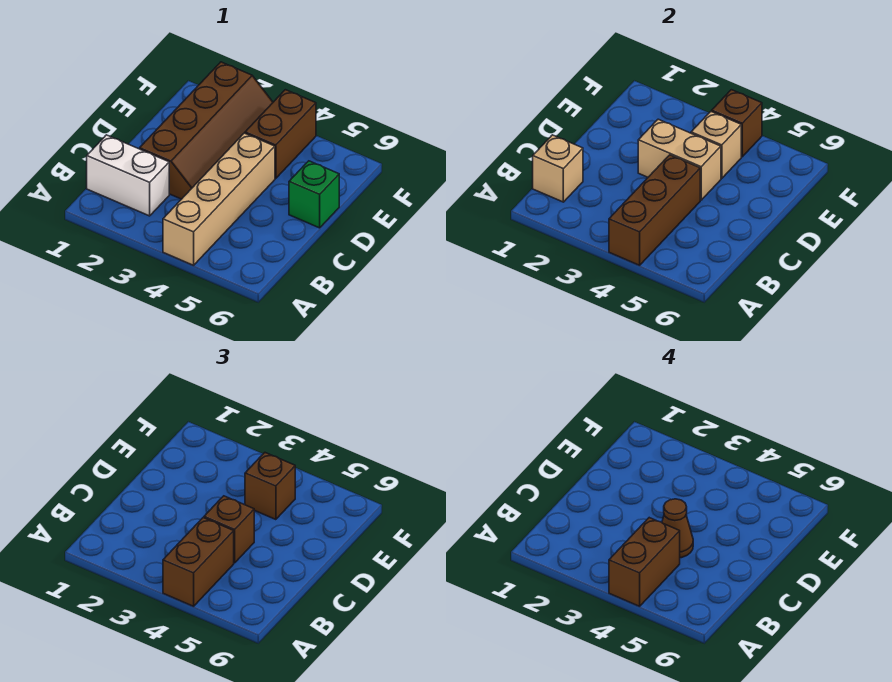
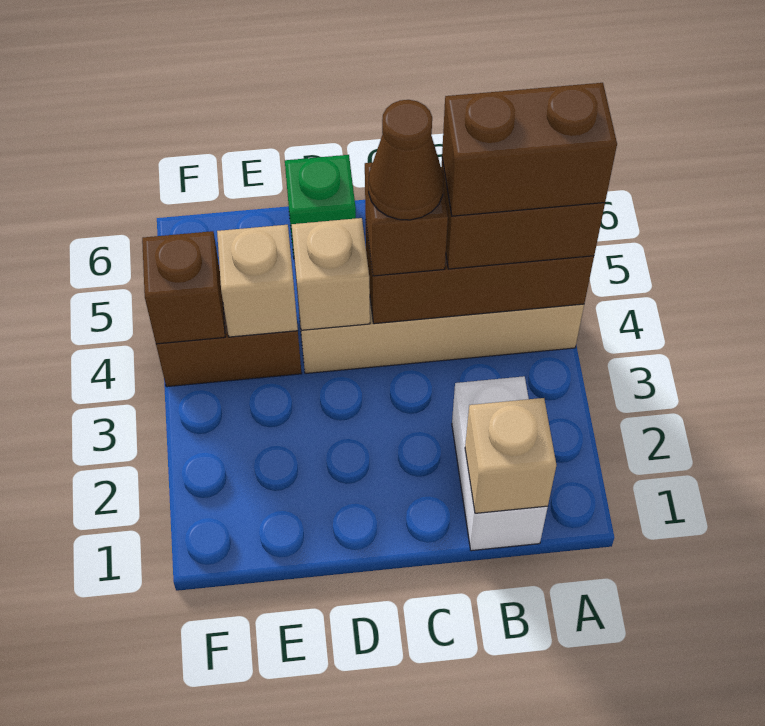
brown 2x4 slope [140,62,273,199] -> none
tan 1x2 brick [638,119,721,200] -> tan 1x1 brick [292,218,370,330]
brown 1x1 brick [245,453,295,520] -> none

